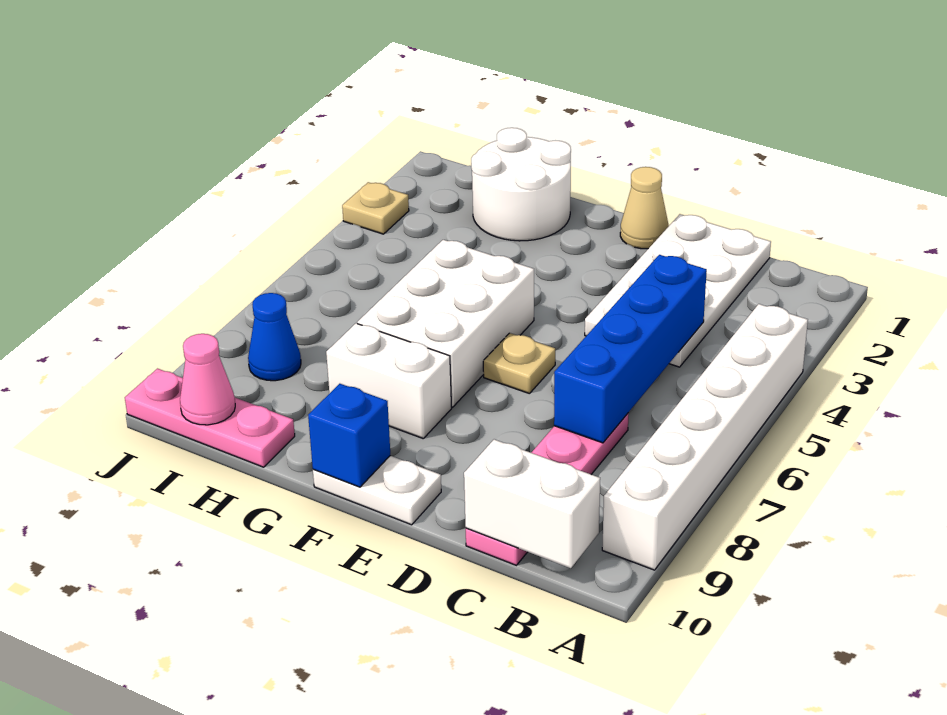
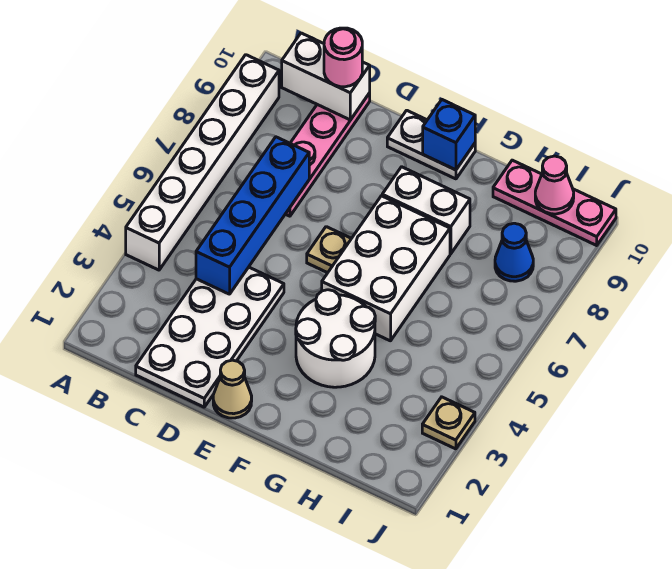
none -> pink 1x1 round brick [324,28,362,87]
white 2x2 round brick [471,128,571,241] -> white 2x2 round brick moved to [296,290,375,387]

